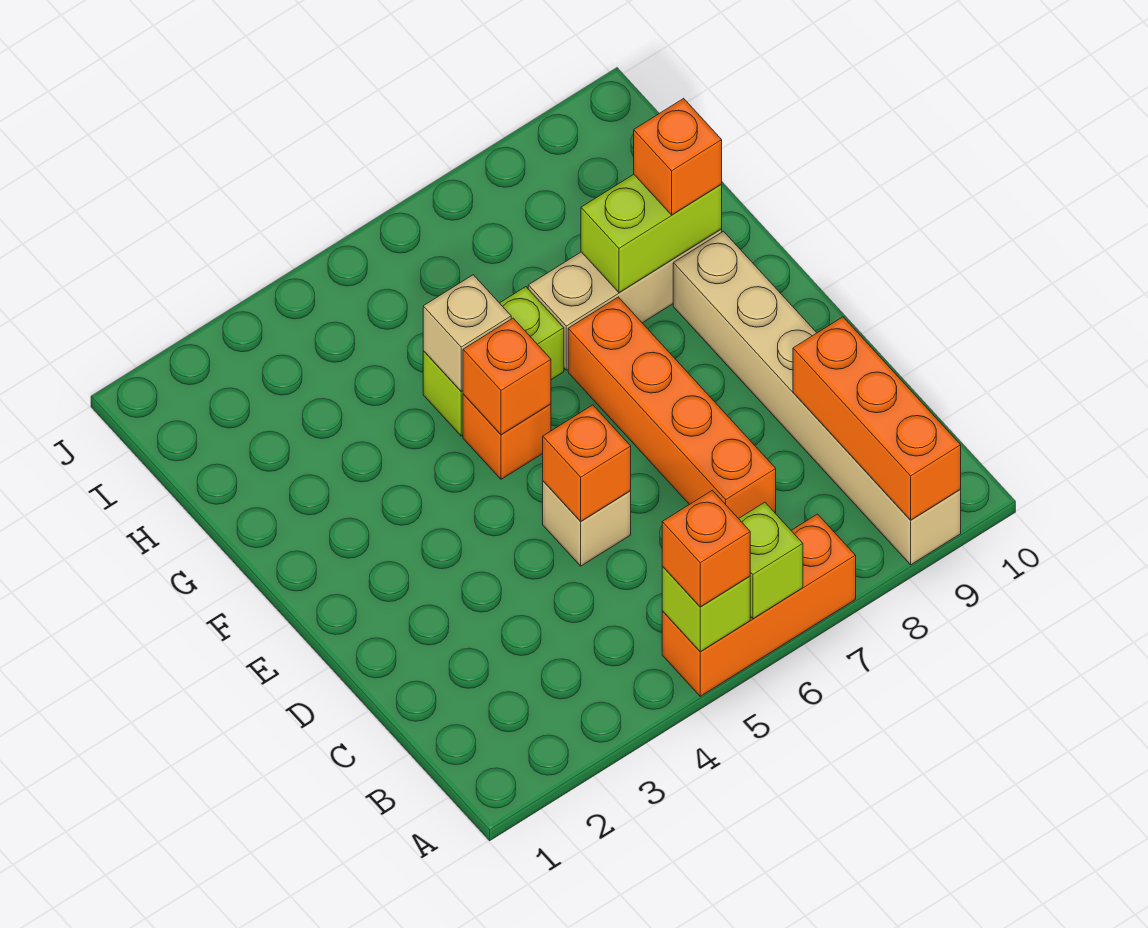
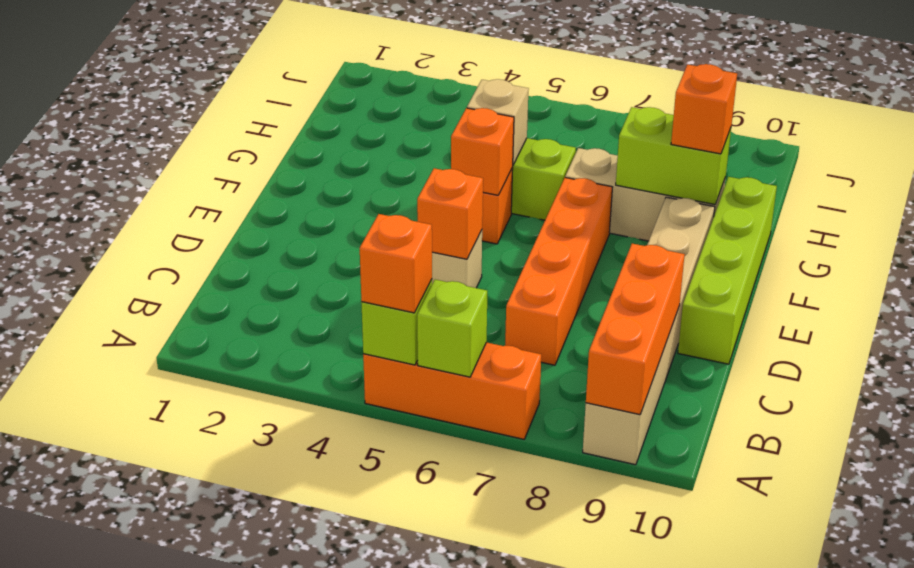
none -> lime 1x4 brick [678,177,777,364]

